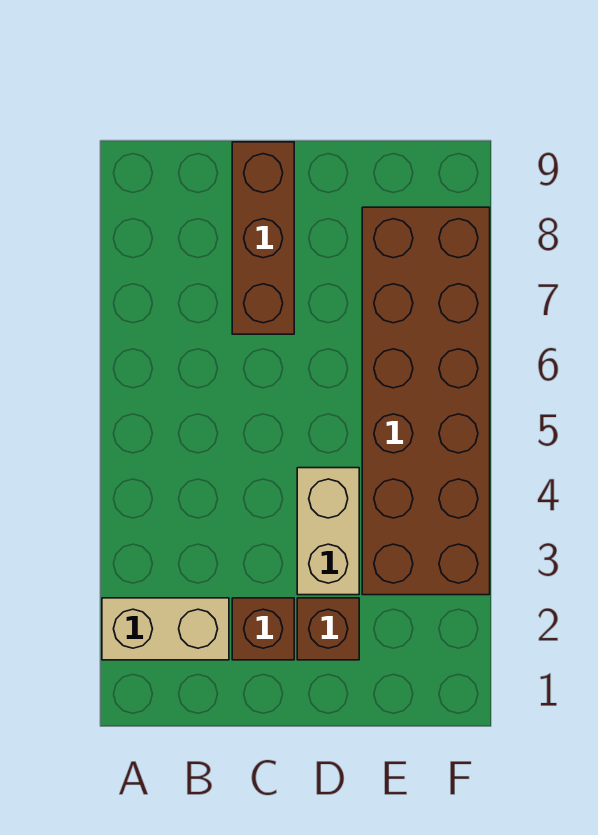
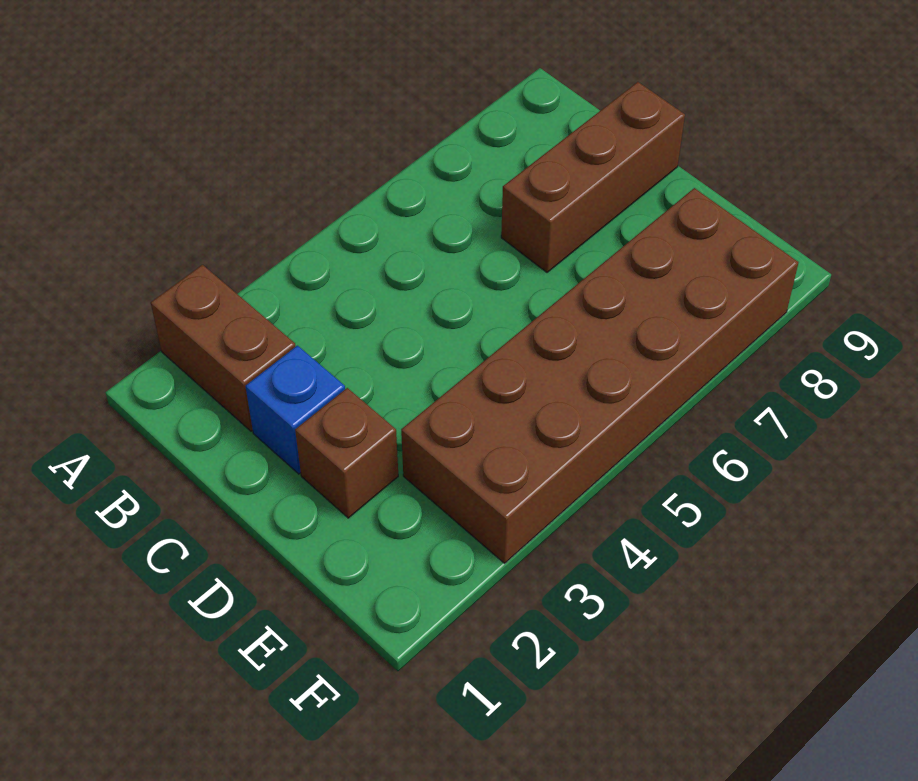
tan 1x2 brick [102,598,229,660] -> brown 1x2 brick [151,265,296,431]
brown 1x1 brick [232,598,294,660] -> blue 1x1 brick [245,346,345,474]
tan 1x2 brick [297,468,359,595] -> none

